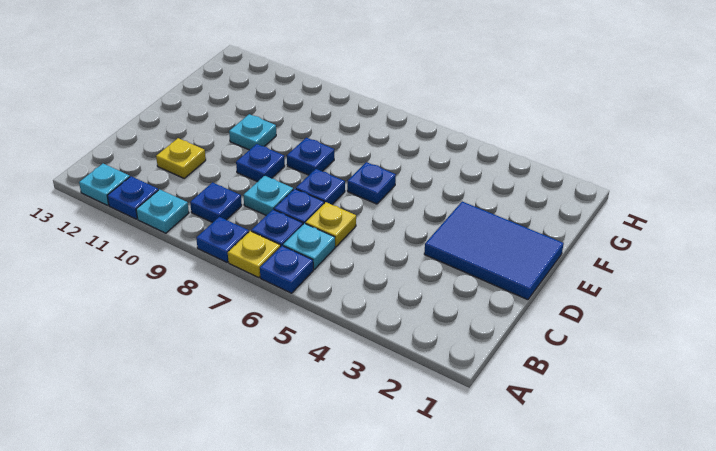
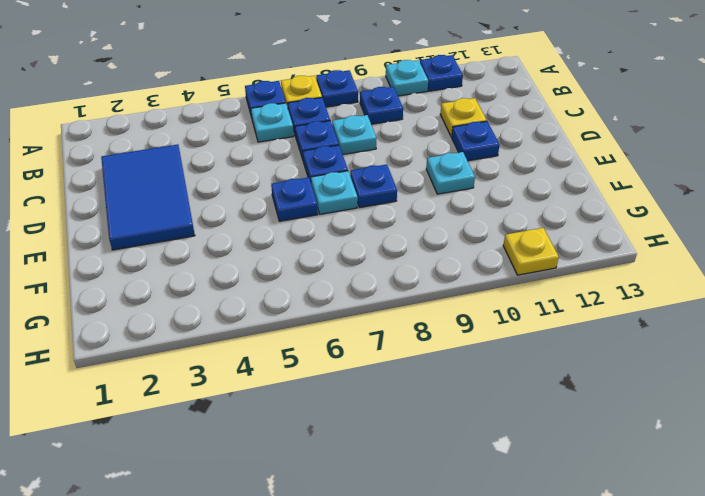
cyan 1x1 plate [79,164,130,205] -> cyan 1x1 plate moved to [311,171,358,214]
yellow 1x1 plate [305,202,356,247] -> yellow 1x1 plate moved to [503,228,559,275]
blue 2x3 tile [424,202,564,300] -> blue 2x3 tile turned to [101,144,195,250]
blue 1x1 plate [236,144,285,182] -> blue 1x1 plate moved to [452,121,499,161]

